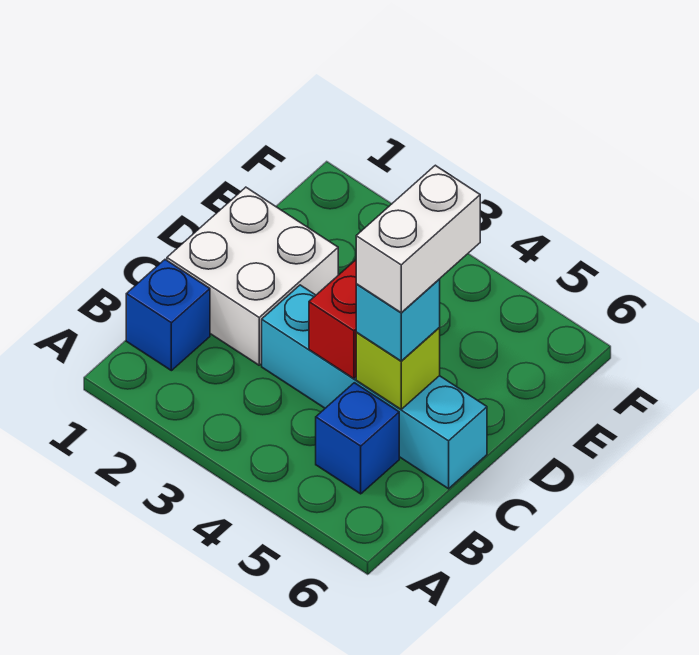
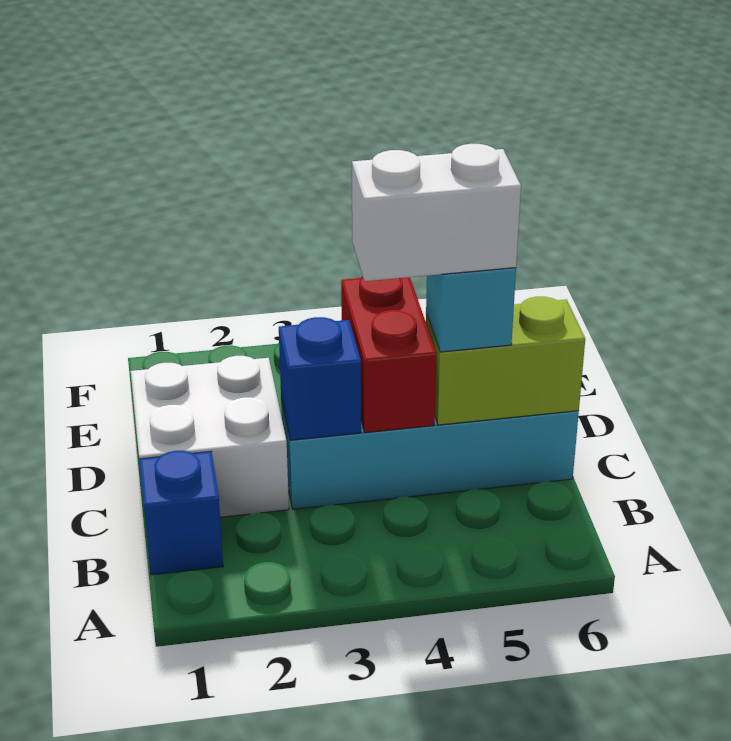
blue 1x1 brick [316,383,399,494] -> blue 1x1 brick moved to [279,317,361,440]
lime 1x1 brick [356,328,440,409] -> lime 1x2 brick [426,297,585,425]
white 1x2 brick [356,165,480,313] -> white 1x2 brick turned to [352,144,521,281]

